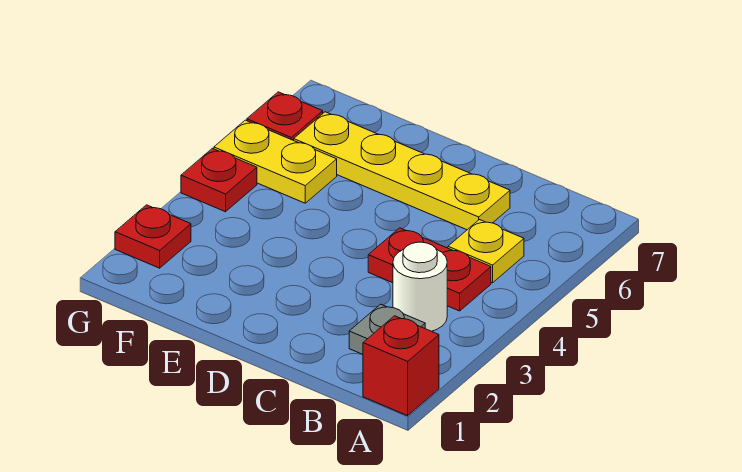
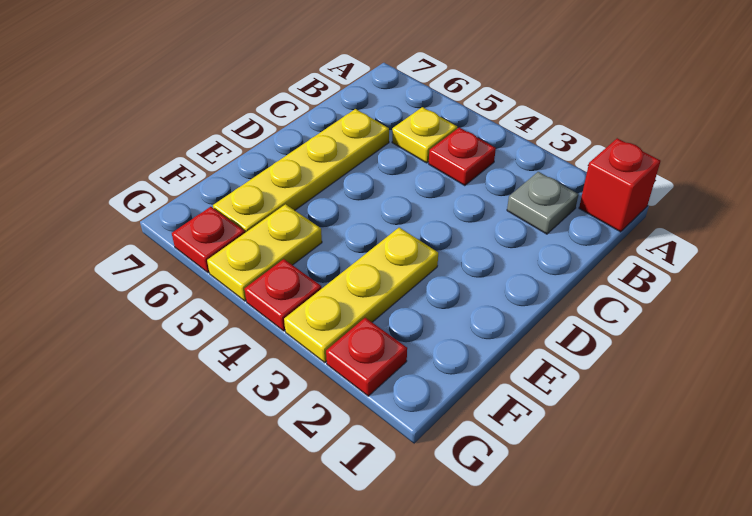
white 1x1 round brick [393,242,447,331] -> none
red 1x2 plate [368,228,491,311] -> red 1x1 plate [429,128,496,186]
none -> yellow 1x3 plate [284,227,438,363]

